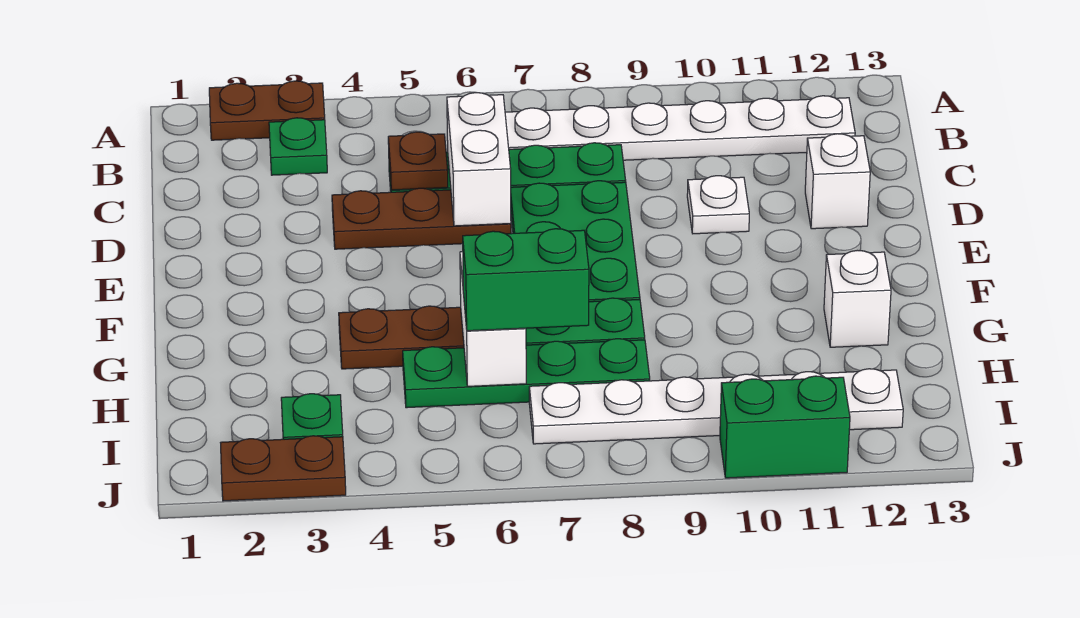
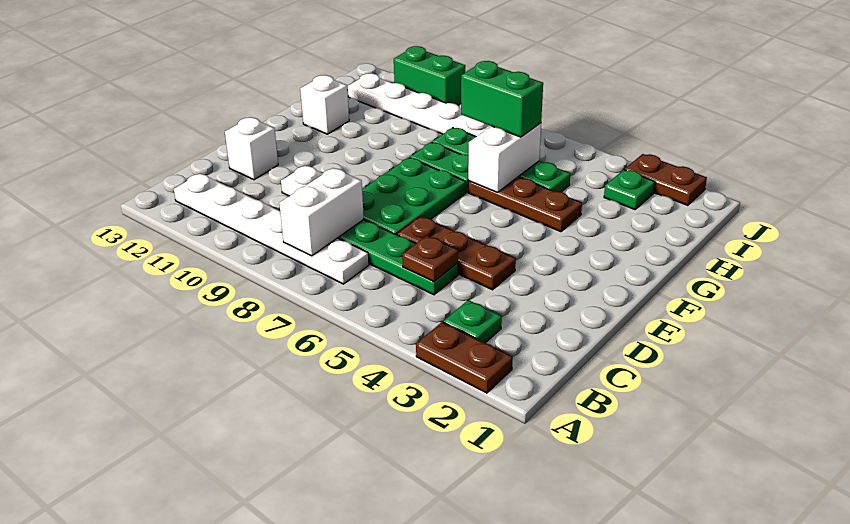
white 1x2 brick [447,93,511,226] -> white 1x2 brick moved to [279,168,364,256]

